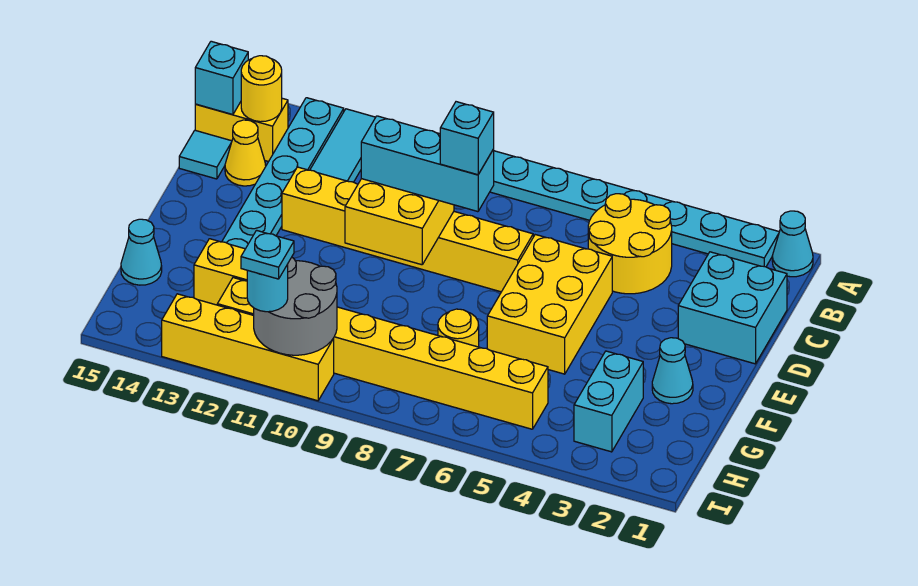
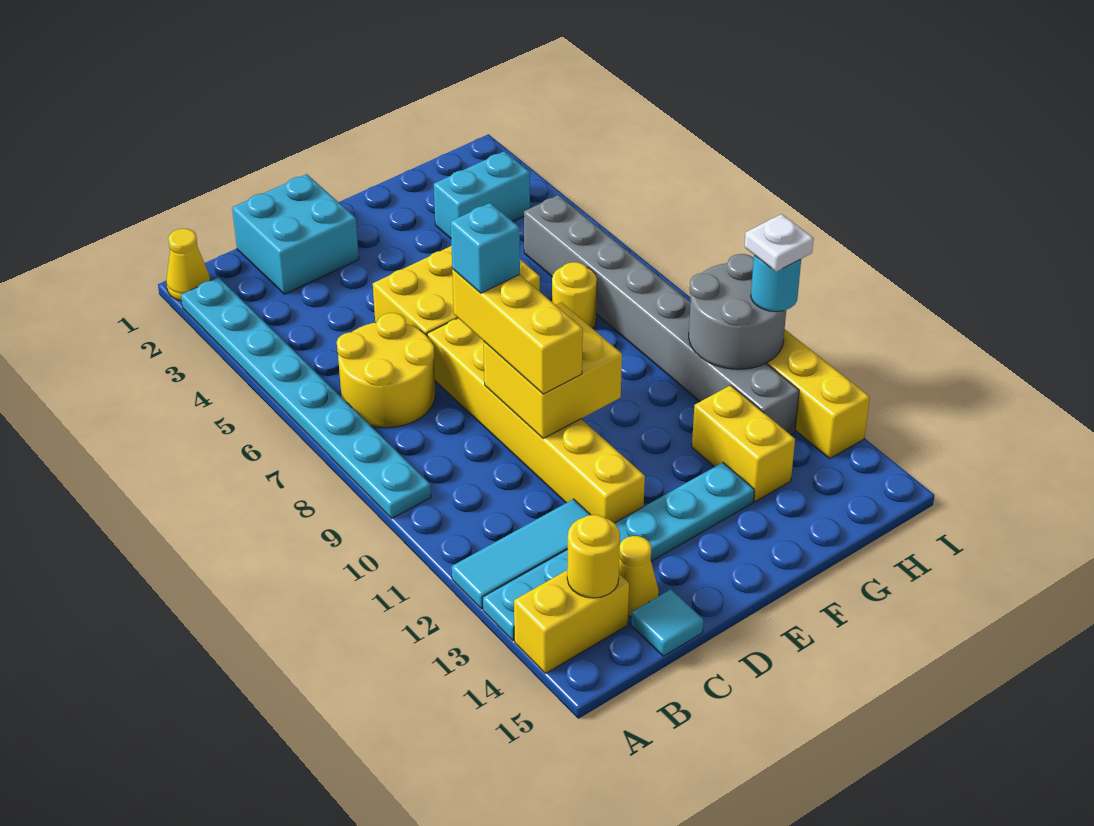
cyan 1x1 cone [772,211,813,277] -> yellow 1x1 cone [166,229,210,301]
yellow 2x2 round brick [588,194,672,294] -> yellow 2x2 round brick moved to [337,313,435,428]
yellow 1x2 brick [195,98,288,162] -> yellow 1x2 brick turned to [514,570,629,673]
cyan 1x1 brick [195,41,248,115] -> none
cyan 1x3 brick [361,116,494,212] -> yellow 1x3 brick [452,269,583,394]
cyan 1x1 cone [652,338,693,404] -> none
cyan 1x1 cone [121,219,162,285] -> none
yellow 1x8 brick [217,278,548,429] -> grey 1x8 brick [524,195,799,435]
cyan 1x1 plate [241,230,294,279] -> white 1x1 plate [744,214,814,272]

